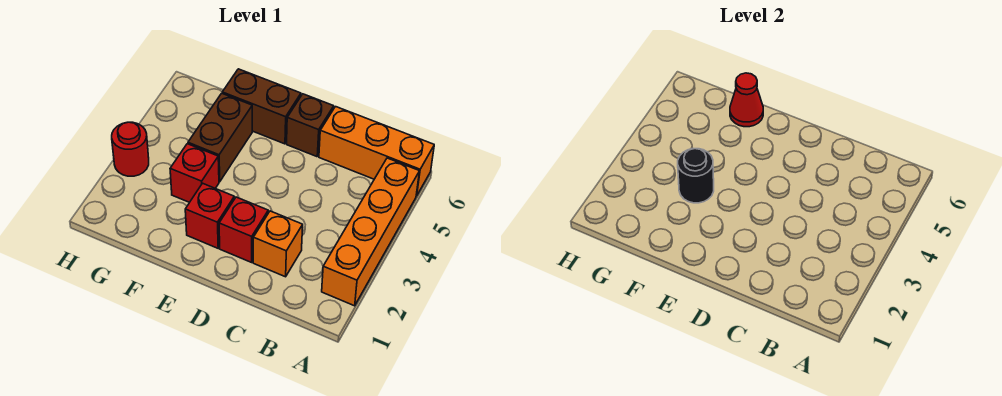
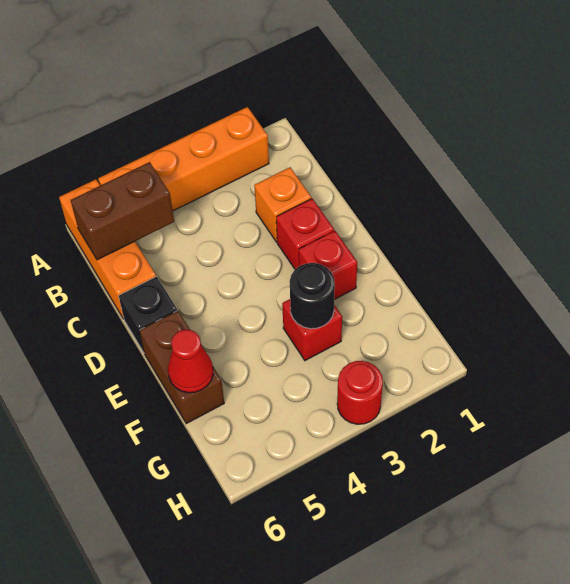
brown 1x1 brick [287,94,334,157] -> black 1x1 brick [119,276,177,352]
brown 1x2 brick [188,93,252,182] -> brown 1x2 brick moved to [71,162,174,260]

